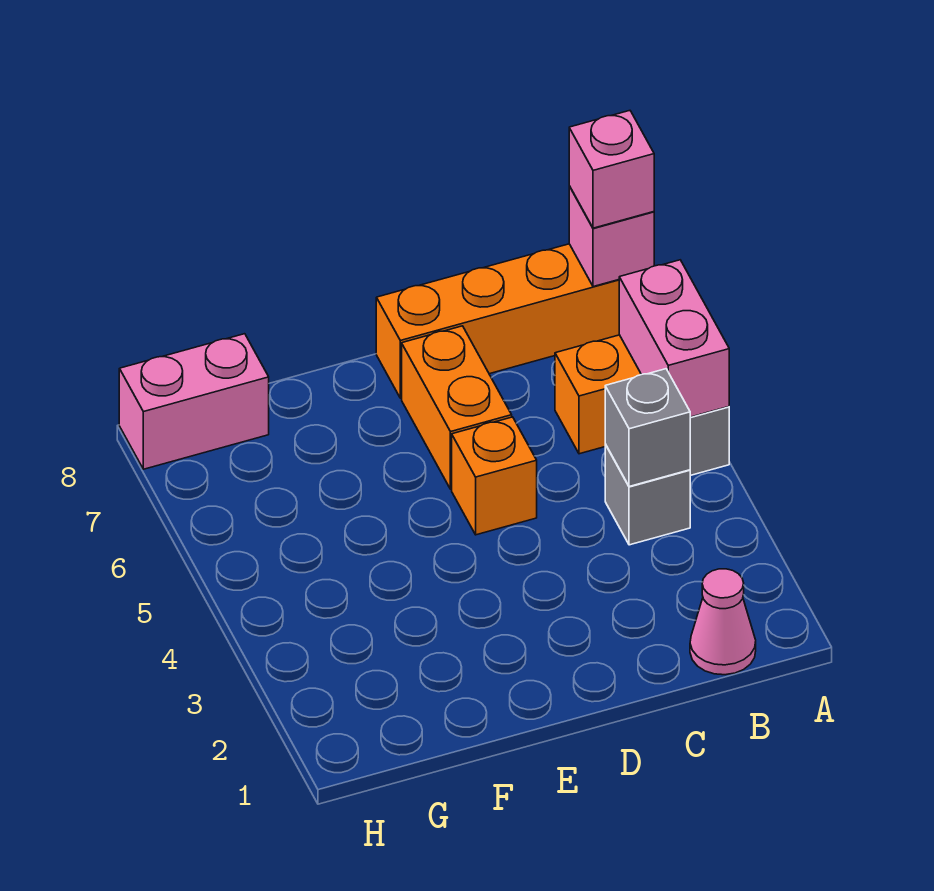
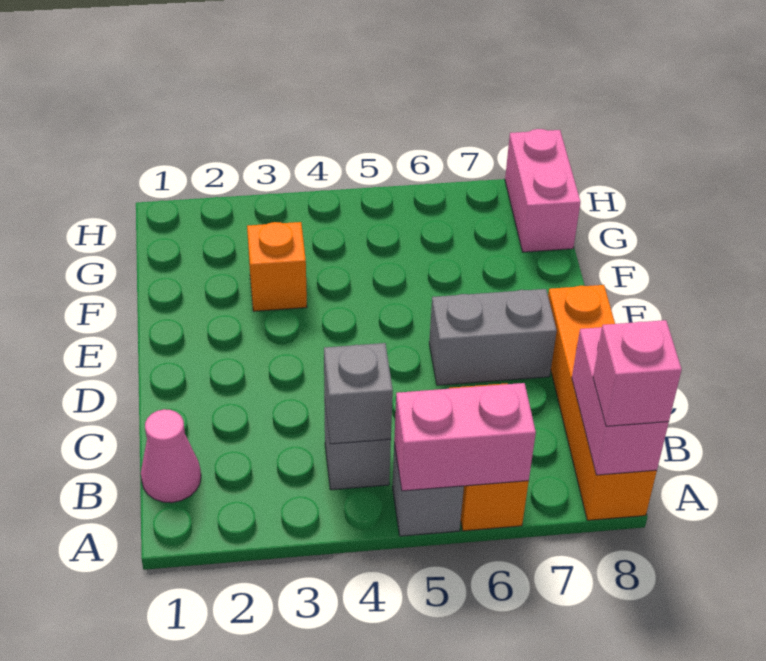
pink 1x1 brick [569,186,654,287] -> pink 1x2 brick [572,327,669,475]
orange 1x1 brick [452,417,537,535] -> orange 1x1 brick moved to [247,222,307,311]
orange 1x2 brick [402,326,512,489] -> grey 1x2 brick [429,289,557,385]

